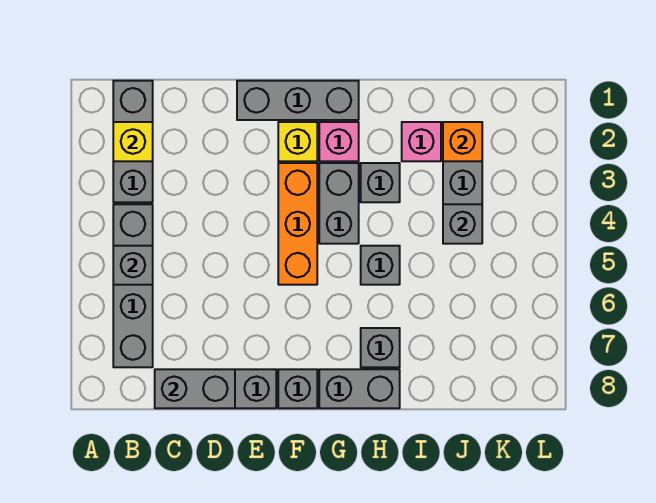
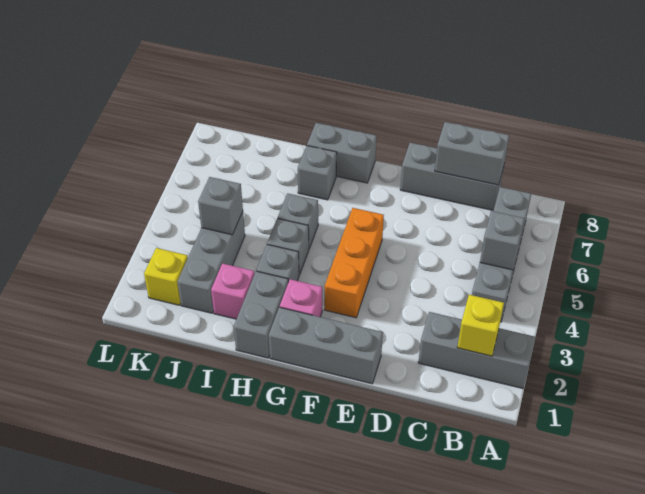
grey 1x3 brick [113,81,153,202] -> grey 1x3 brick turned to [418,312,535,389]
yellow 1x1 brick [278,122,317,161] -> yellow 1x1 brick moved to [144,248,188,305]
grey 1x1 brick [278,369,317,408] -> grey 1x1 brick moved to [267,218,309,275]
grey 1x2 brick [319,163,359,244] -> grey 1x2 brick moved to [234,271,288,358]
orange 1x1 brick [443,122,482,161] -> none

